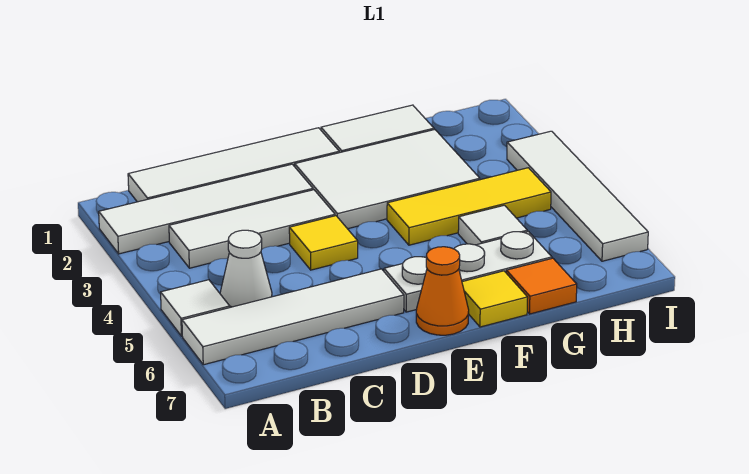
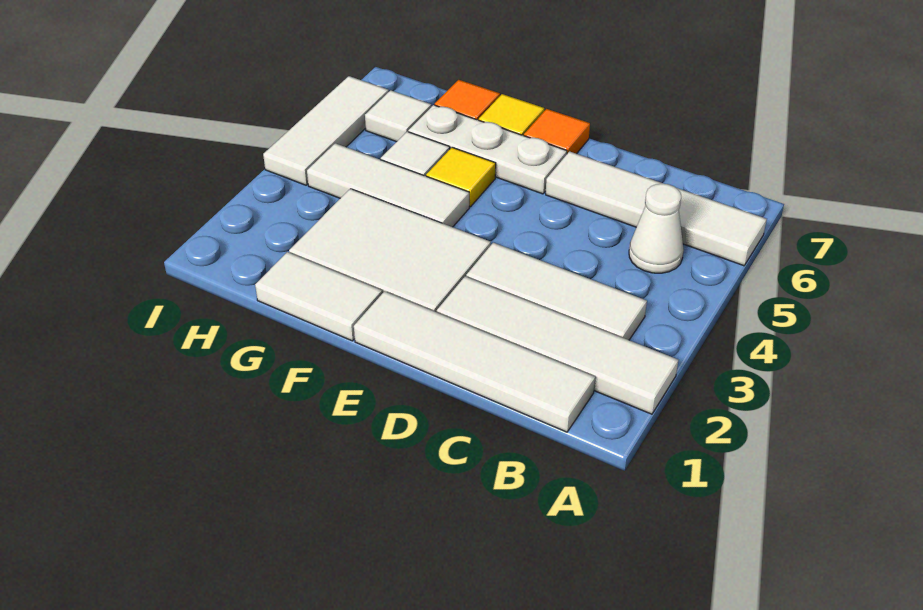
white 1x1 tile [161,280,230,336] -> white 1x1 tile moved to [365,90,431,142]
yellow 1x1 tile [289,216,358,270] -> yellow 1x1 tile moved to [426,147,496,207]
orange 1x1 cone [416,247,469,335] -> orange 1x1 tile [524,109,590,154]
yellow 1x3 tile [387,168,551,245] -> white 1x3 tile [307,143,469,227]
white 1x4 tile [507,131,648,261] -> white 1x3 tile [263,76,389,185]

